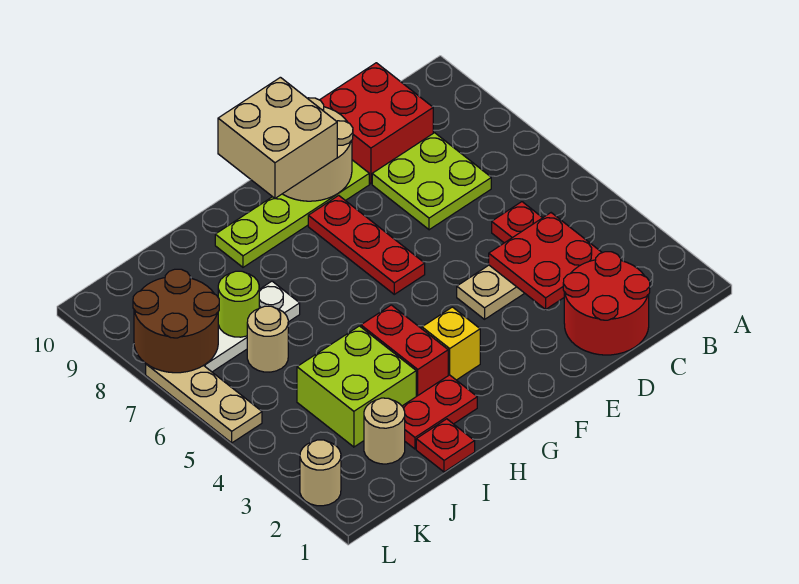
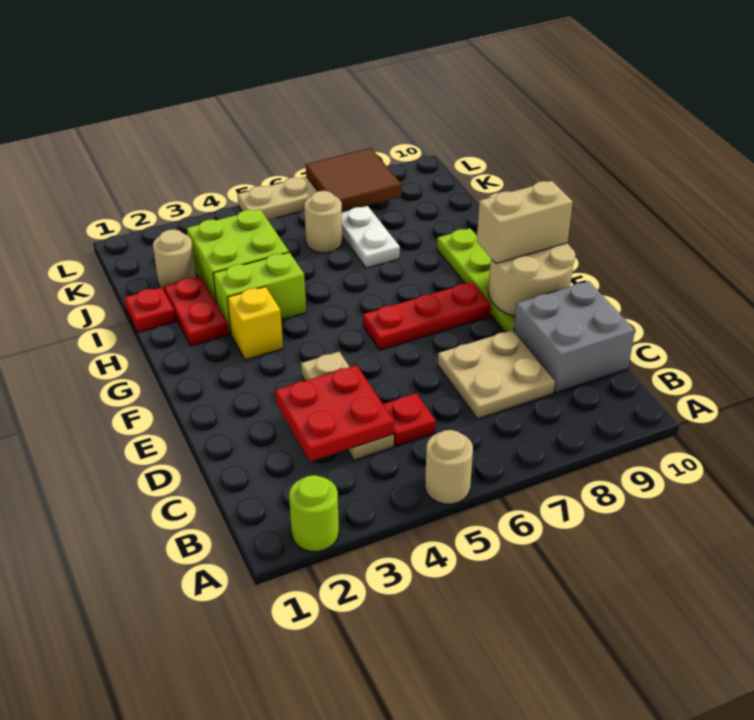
red 2x2 round brick [563,252,650,355] -> none
lime 2x2 plate [372,133,491,230] -> tan 2x2 plate [438,330,555,419]
red 2x2 brick [320,63,433,184] -> grey 2x2 brick [514,281,635,393]
tan 2x2 brick [218,77,337,198] -> tan 1x2 brick [477,181,573,263]
red 1x2 brick [361,305,448,396] -> lime 1x2 brick [213,252,306,334]
lime 1x1 round brick [218,271,259,337] -> lime 1x1 round brick moved to [289,475,339,552]
brown 2x2 round brick [133,269,219,373] -> brown 2x2 tile [306,148,402,212]
tan 1x1 round brick [300,440,341,506] -> tan 1x1 round brick moved to [425,430,473,504]

